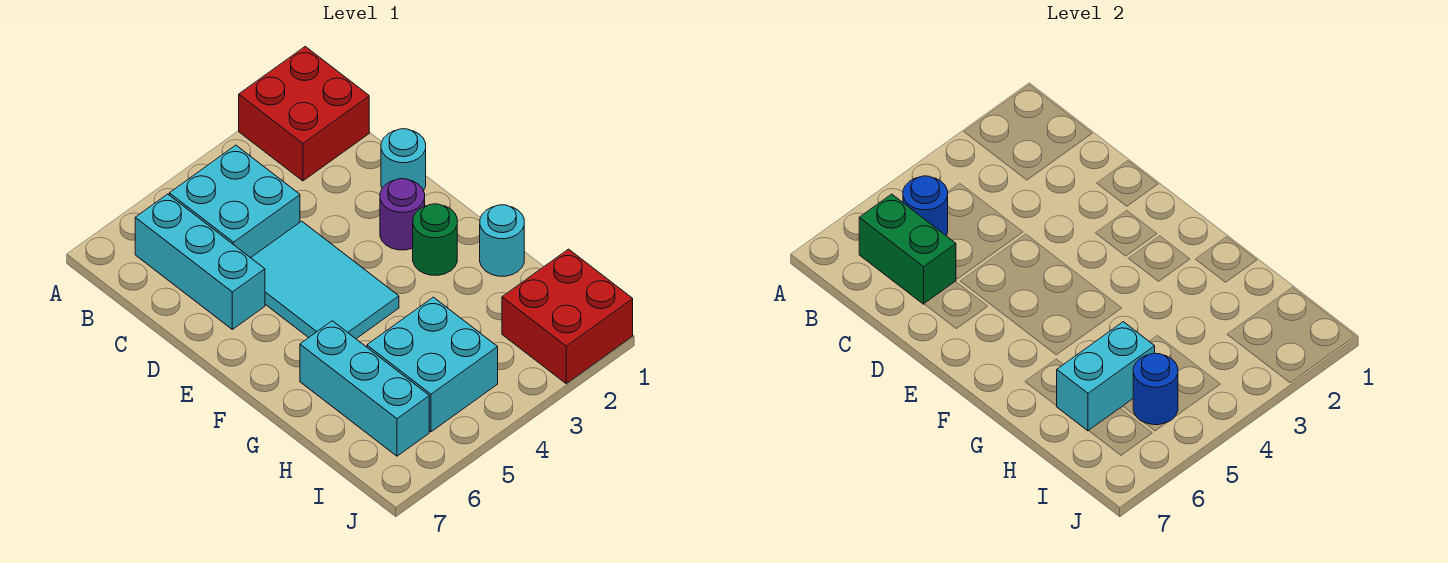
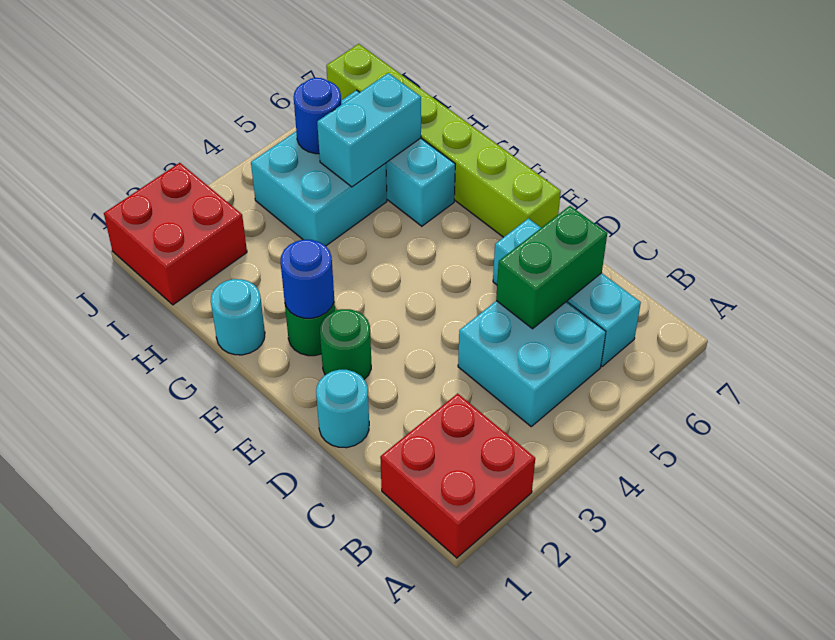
blue 1x1 round brick [903,176,948,236] -> blue 1x1 round brick moved to [281,240,334,318]
green 1x2 brick [859,194,956,304] -> green 1x2 brick turned to [496,206,607,329]
cyan 2x3 tile [251,221,399,339] -> none
purple 1x1 round brick [380,179,425,250] -> green 1x1 round brick [320,309,371,379]
none -> lime 1x6 brick [326,44,561,237]

